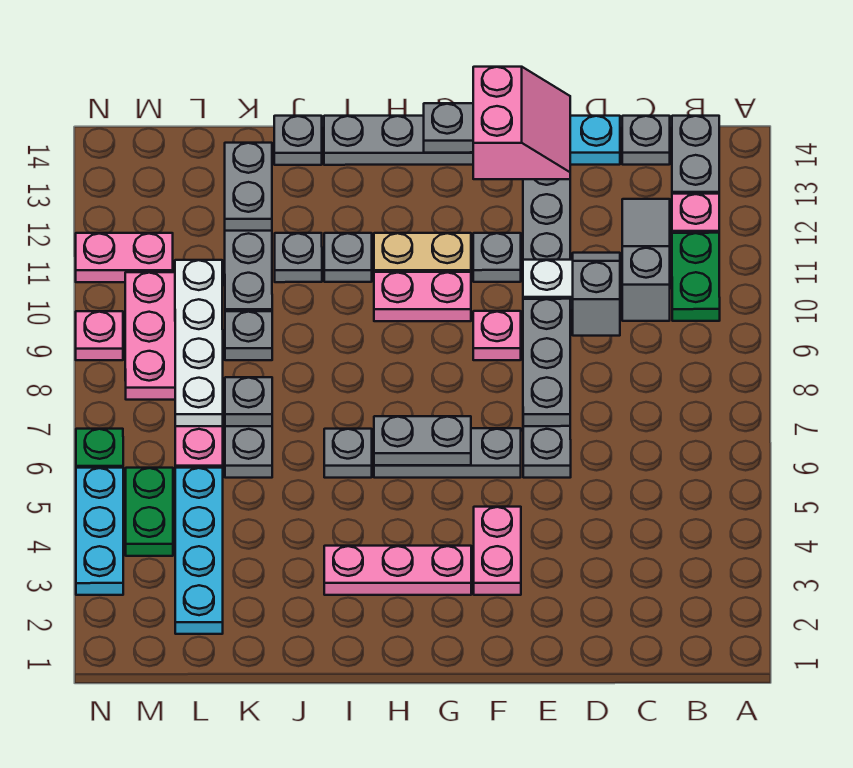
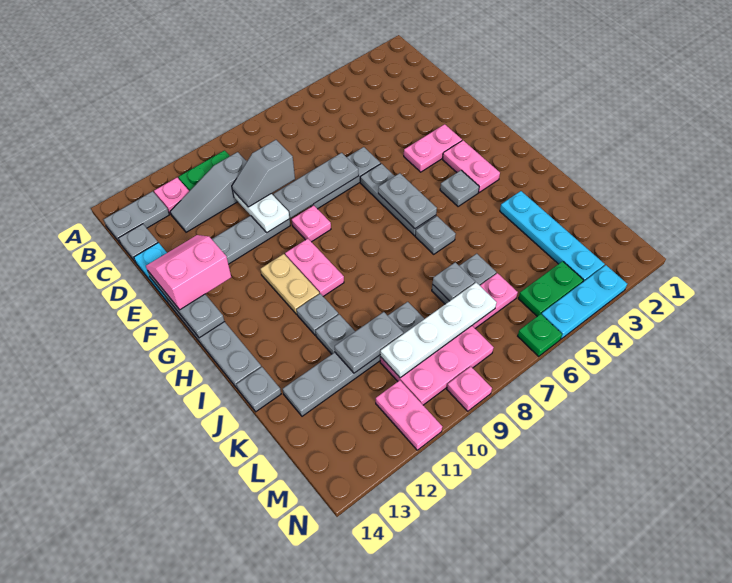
grey 1x1 plate [473,233,521,282] -> grey 1x1 plate moved to [440,170,479,207]
pink 1x3 plate [324,546,471,595] -> pink 1x2 plate [443,141,500,192]
grey 1x2 plate [225,143,272,231] -> grey 1x2 plate moved to [335,312,403,373]
cyan 1x4 plate [175,468,223,634] -> cyan 1x4 plate turned to [500,191,605,282]

